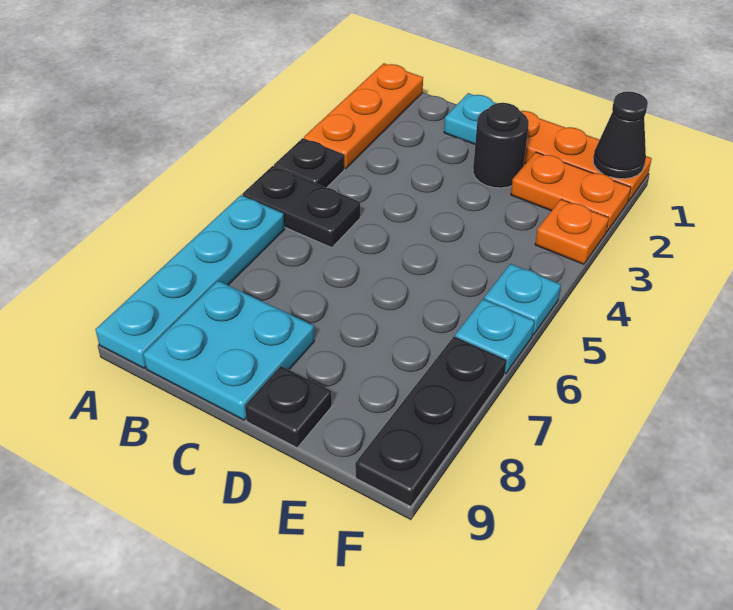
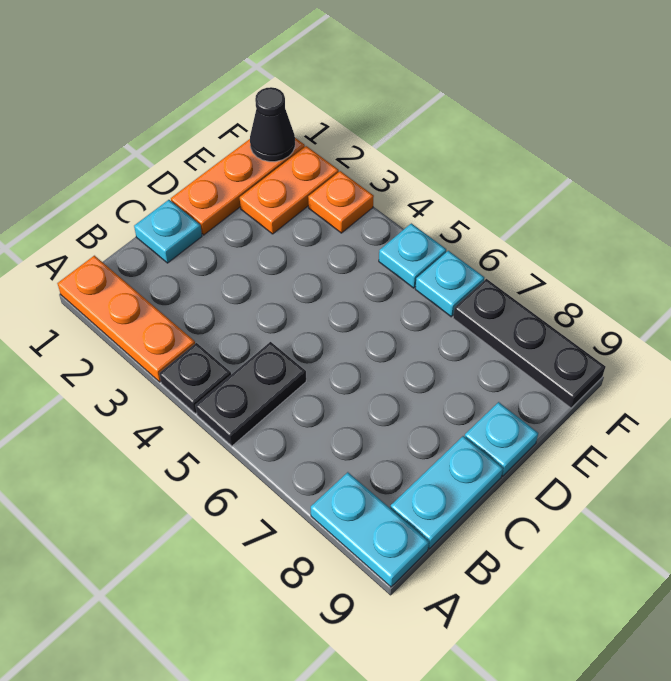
cyan 1x4 plate [95,195,285,368] -> cyan 1x2 plate [311,472,429,587]
cyan 2x2 plate [143,281,314,420] -> cyan 1x2 plate [390,436,503,549]
black 1x1 round brick [473,103,529,188] -> none
black 1x1 plate [245,366,332,448] -> cyan 1x1 plate [465,402,538,476]

